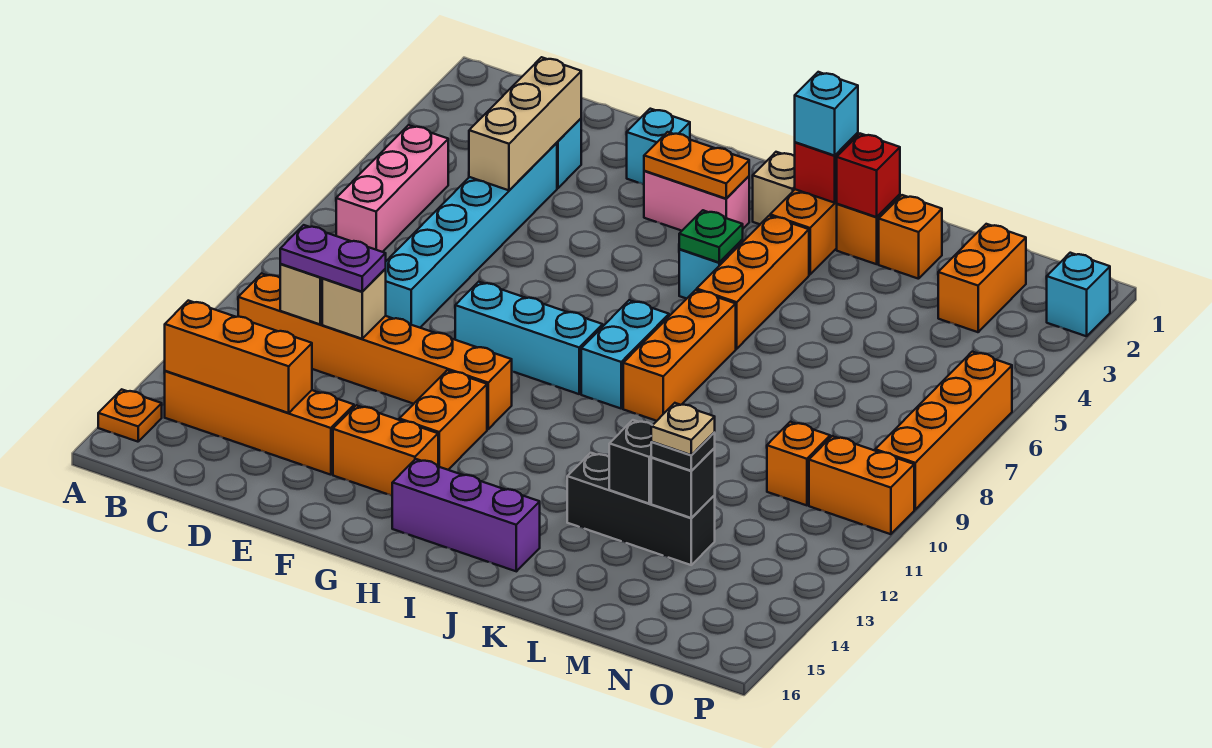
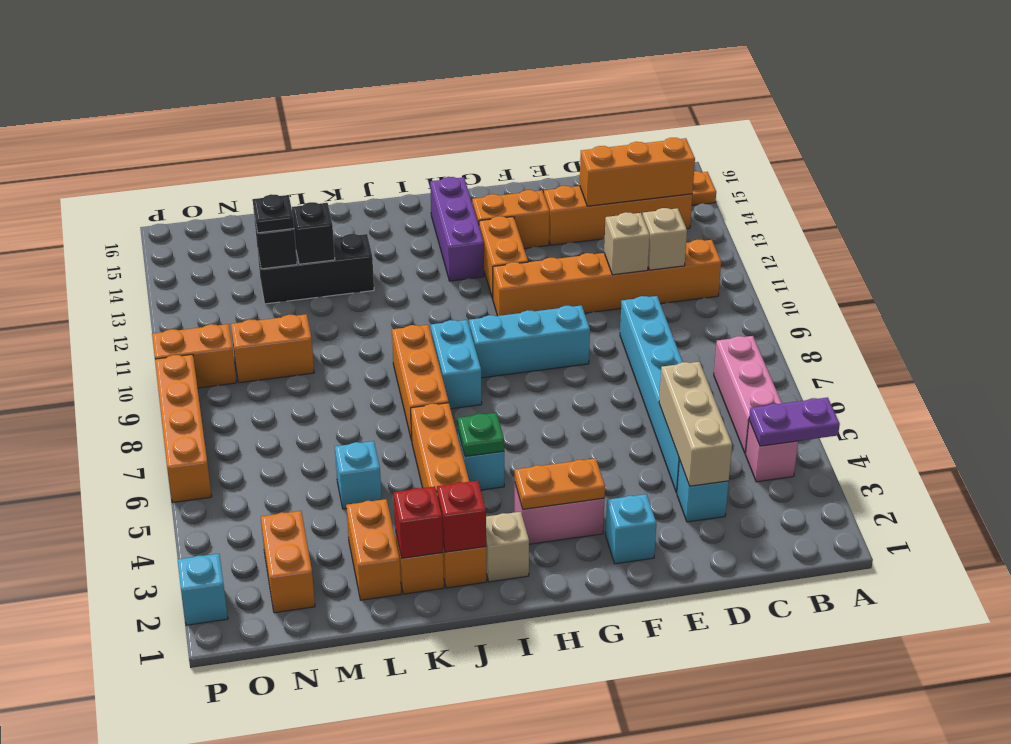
none -> pink 1x1 brick [746,421,798,482]
purple 1x2 plate [280,225,386,292] -> purple 1x2 plate moved to [749,397,840,446]
purple 1x3 brick [392,459,540,571] -> purple 1x3 brick turned to [430,177,484,281]
cyan 1x1 brick [795,72,858,156] -> cyan 1x1 brick moved to [335,441,382,509]
orange 1x1 brick [879,195,942,279] -> orange 1x2 brick [346,499,401,600]
tan 1x1 plate [651,403,715,455] -> none
orange 1x1 brick [767,422,830,505] -> orange 1x2 brick [231,314,314,383]

